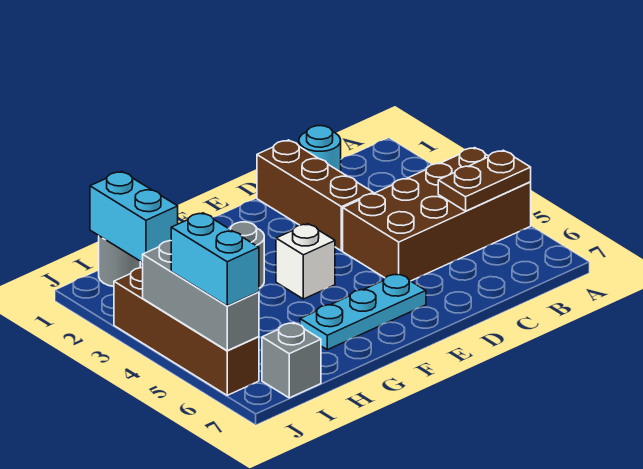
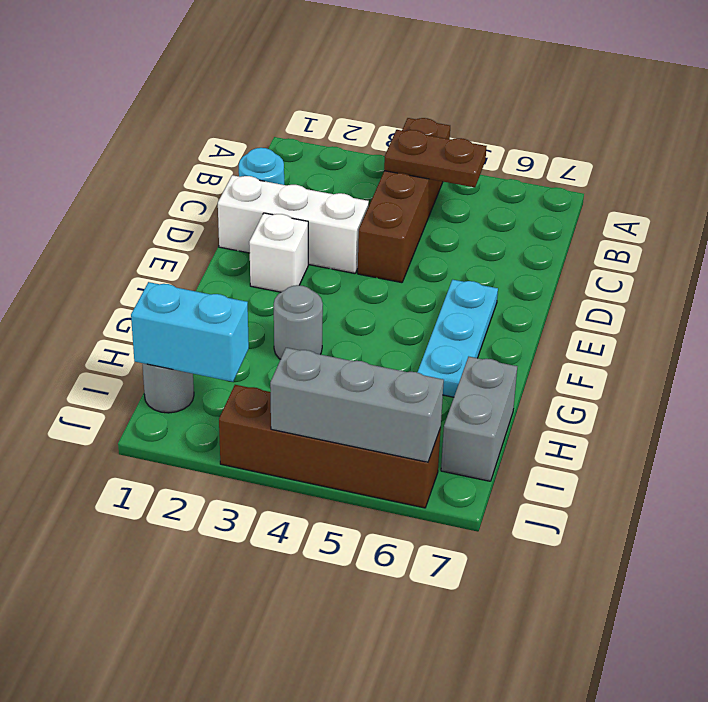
brown 2x4 brick [343,148,531,281] -> brown 1x4 brick [358,118,450,283]
brown 1x2 plate [438,150,531,211] -> brown 1x2 plate turned to [384,130,487,187]
brown 1x3 brick [257,140,373,251] -> white 1x3 brick [218,175,369,273]
white 1x1 brick [276,224,335,299] -> white 1x1 brick moved to [249,213,308,292]
grey 1x1 brick [262,323,321,398] -> grey 1x2 brick [441,357,517,481]
cyan 1x2 brick [171,213,259,306] -> none

